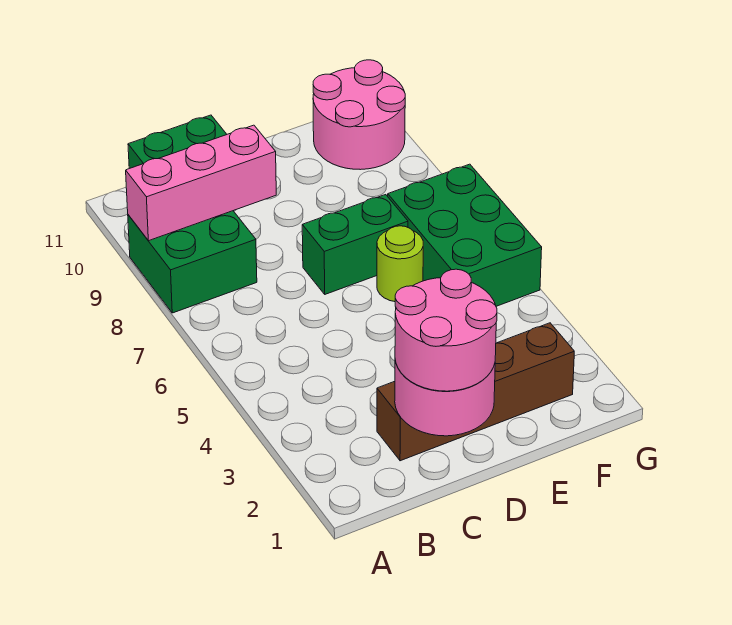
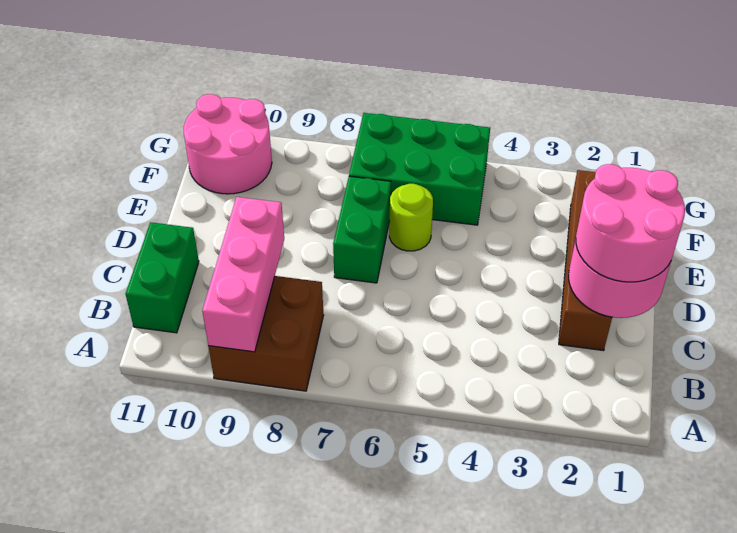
green 2x2 brick [128,211,257,313] -> brown 2x2 brick [208,276,324,391]

